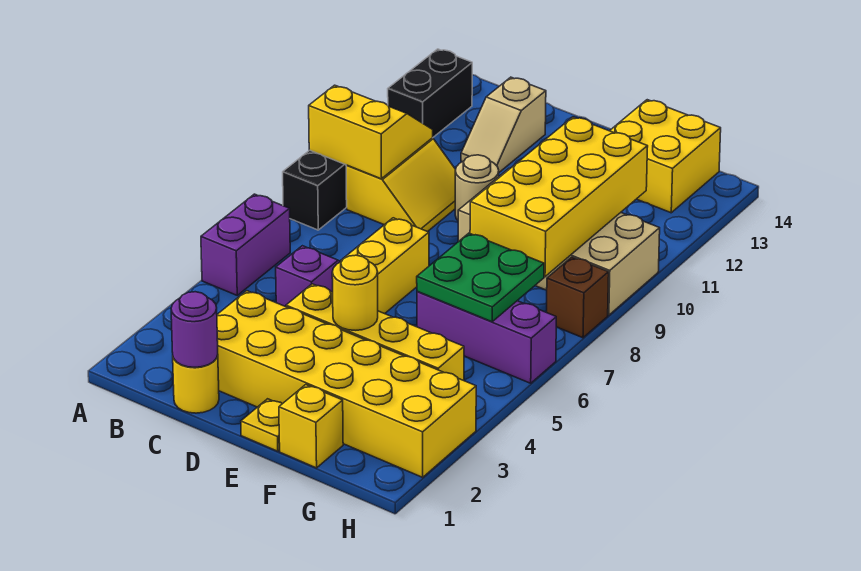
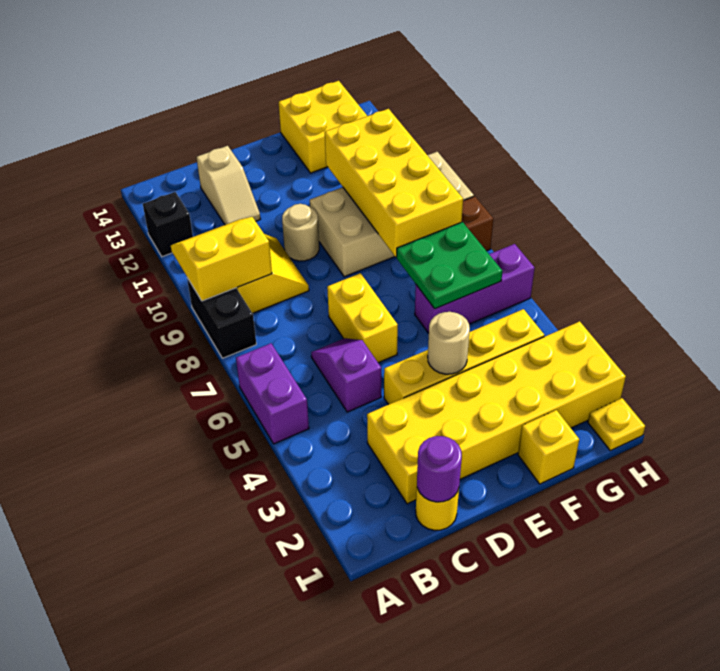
black 1x2 brick [388,49,472,137] -> black 1x1 brick [143,192,193,257]
yellow 1x1 plate [241,399,282,451] -> yellow 1x1 plate moved to [588,398,645,451]
yellow 1x1 round brick [332,255,378,330] -> tan 1x1 round brick [428,312,470,374]

